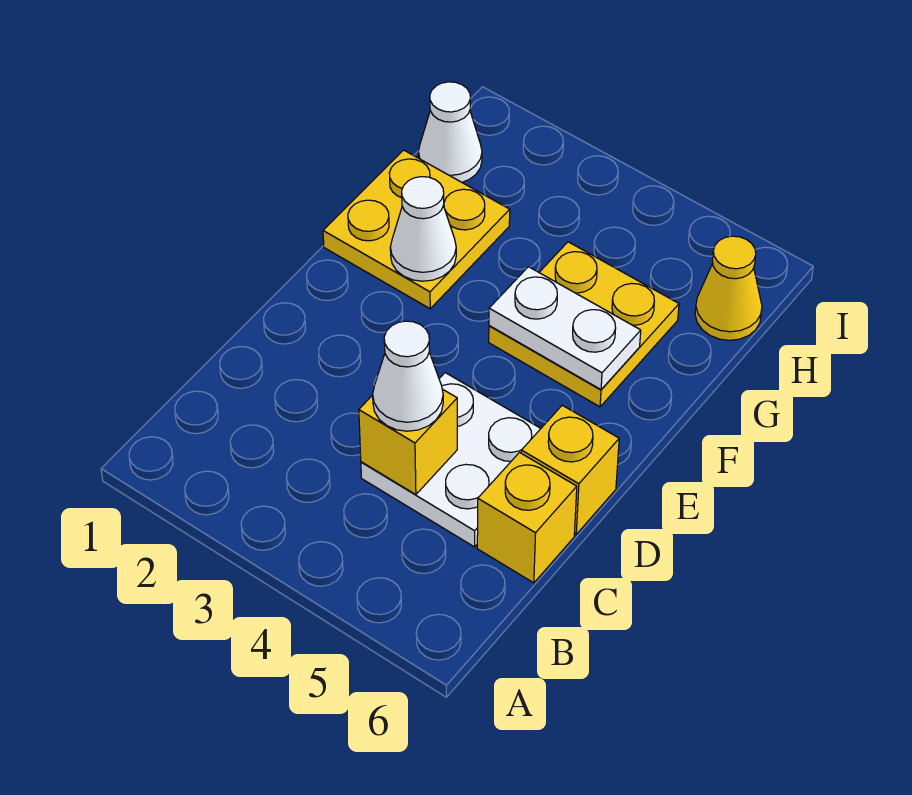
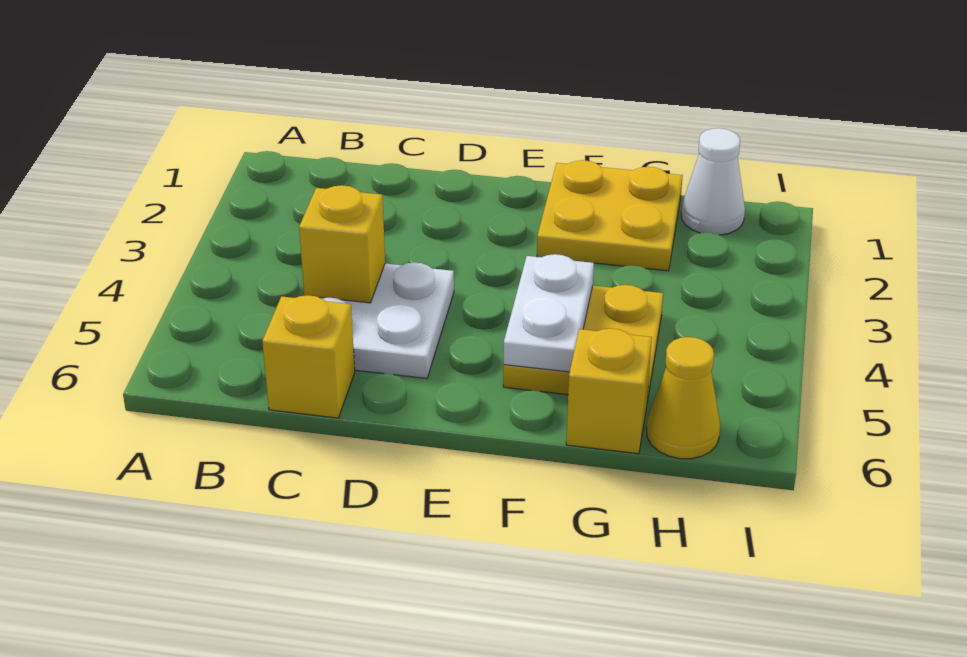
white 1x1 cone [373,321,443,431] -> none
yellow 1x1 brick [521,405,619,534] -> yellow 1x1 brick moved to [566,328,652,454]
white 1x1 cone [390,177,456,281] -> none

